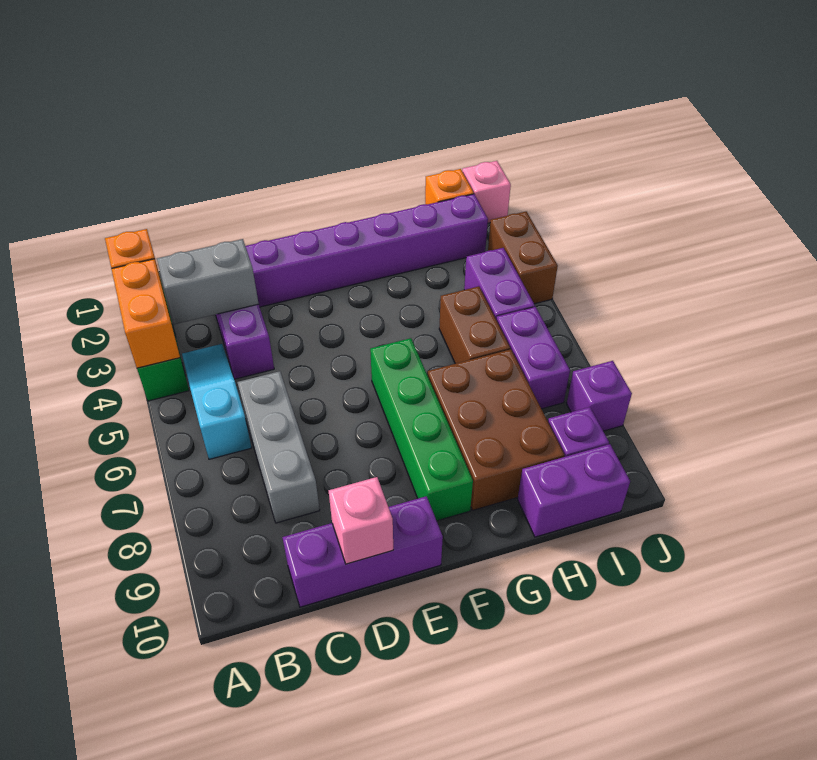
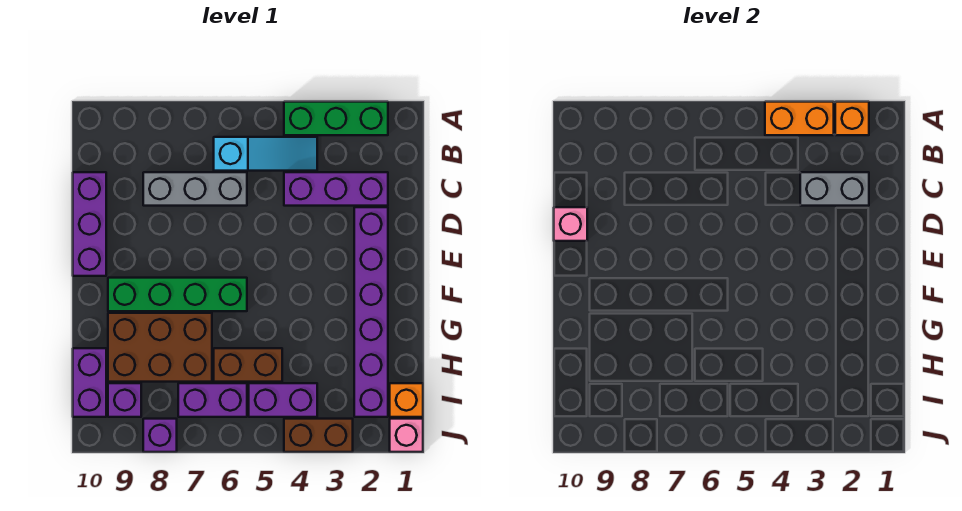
grey 1x2 brick [157,239,259,324] -> grey 1x2 brick turned to [800,172,869,206]

